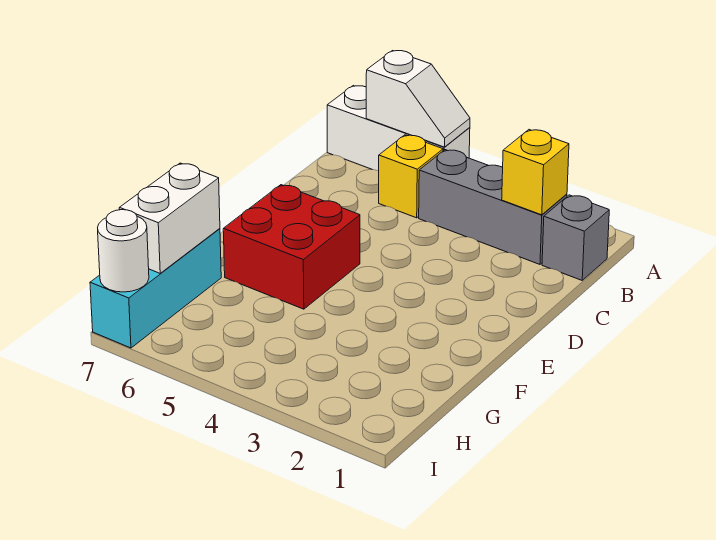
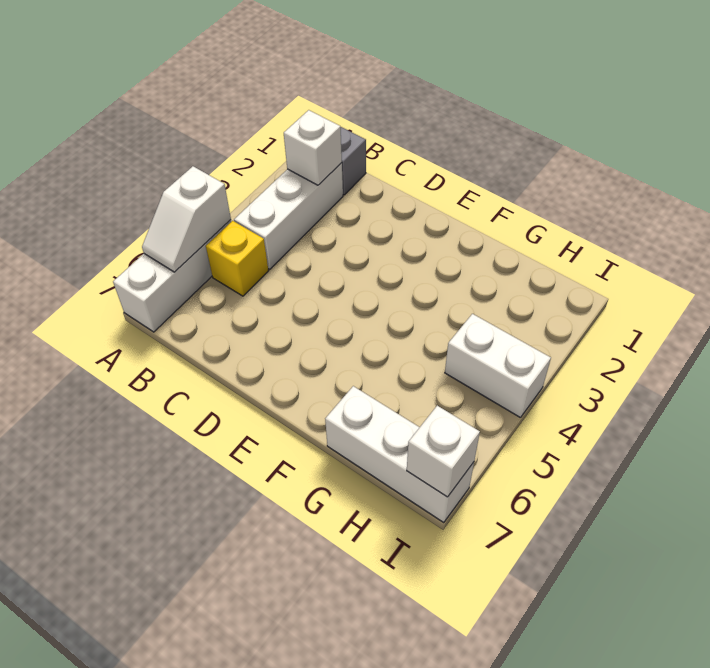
white 1x2 slope [366,51,470,147] -> white 1x2 slope turned to [142,166,231,272]
grey 1x3 brick [419,150,567,264] -> white 1x3 brick [234,163,343,269]
yellow 1x1 brick [502,130,569,215] -> white 1x1 brick [284,110,342,185]
red 2x2 brick [223,185,360,309] -> none
cyan 1x3 brick [90,229,221,348] -> white 1x3 brick [325,386,474,523]
white 1x2 brick [119,163,220,273] -> white 1x2 brick moved to [445,314,551,418]
white 1x1 round brick [98,210,149,292] -> white 1x1 brick [407,406,480,497]

